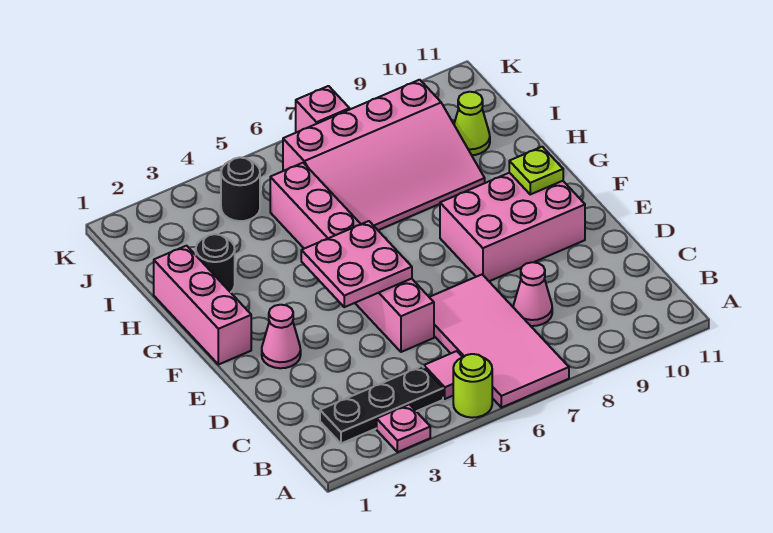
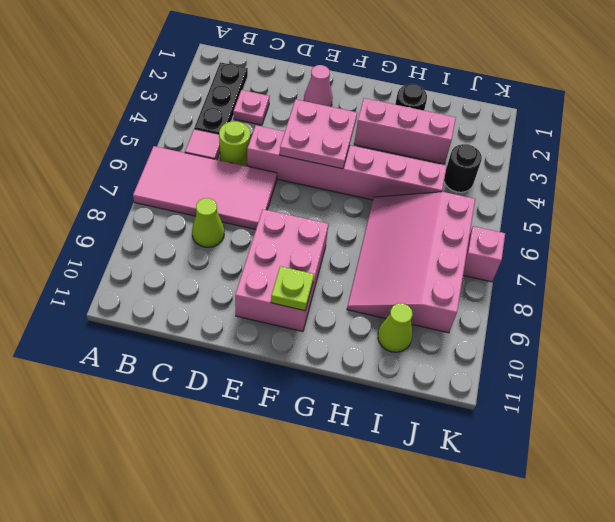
pink 1x1 plate [377,404,430,452] -> pink 1x1 plate moved to [233,90,270,125]
lime 1x1 round brick [453,354,492,418] -> lime 1x1 round brick moved to [219,121,250,166]
pink 1x1 cone [513,262,552,326] -> lime 1x1 cone [192,198,224,247]
pink 1x3 brick [154,246,251,365] -> pink 1x3 brick moved to [354,98,456,164]

